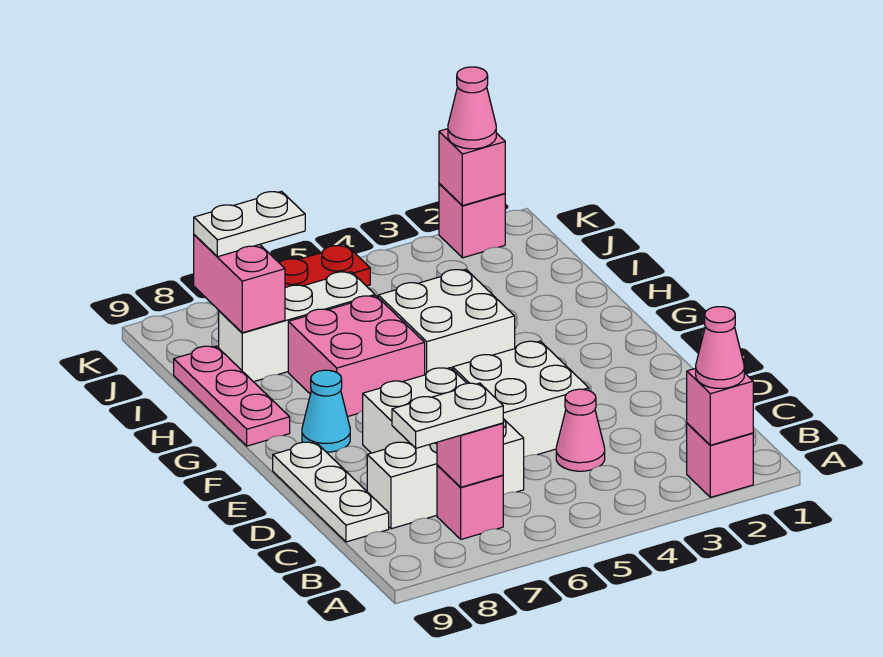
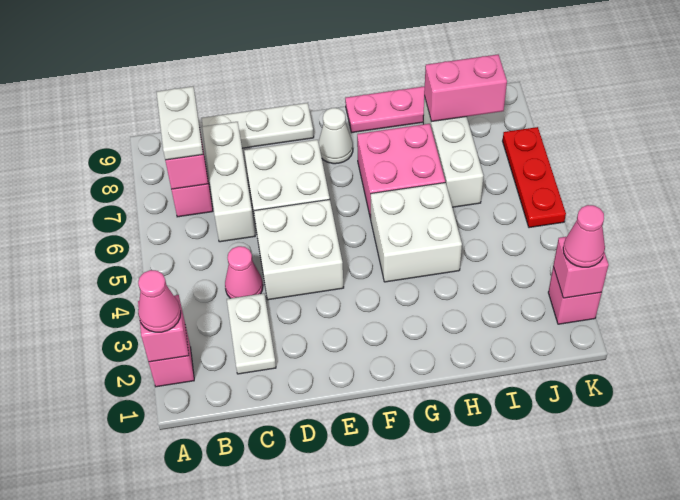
cyan 1x1 cone [302,370,350,452] -> white 1x1 cone [318,108,353,164]
white 1x2 plate [194,191,305,257] -> white 1x2 plate moved to [227,293,276,374]

